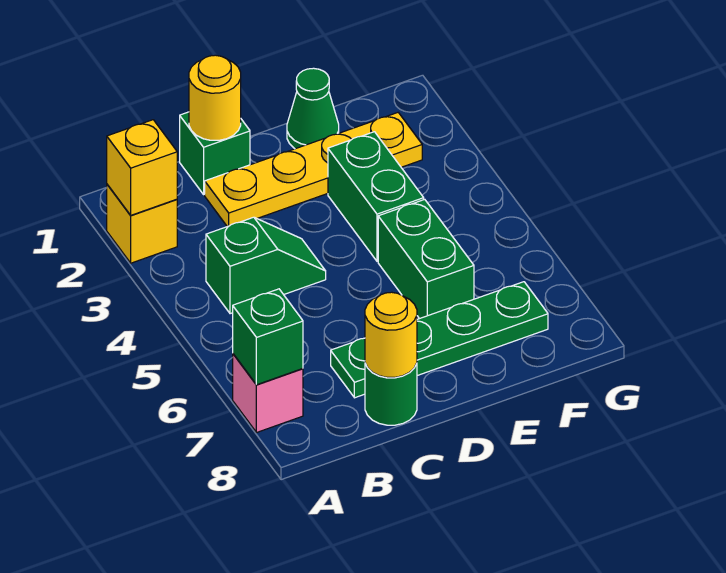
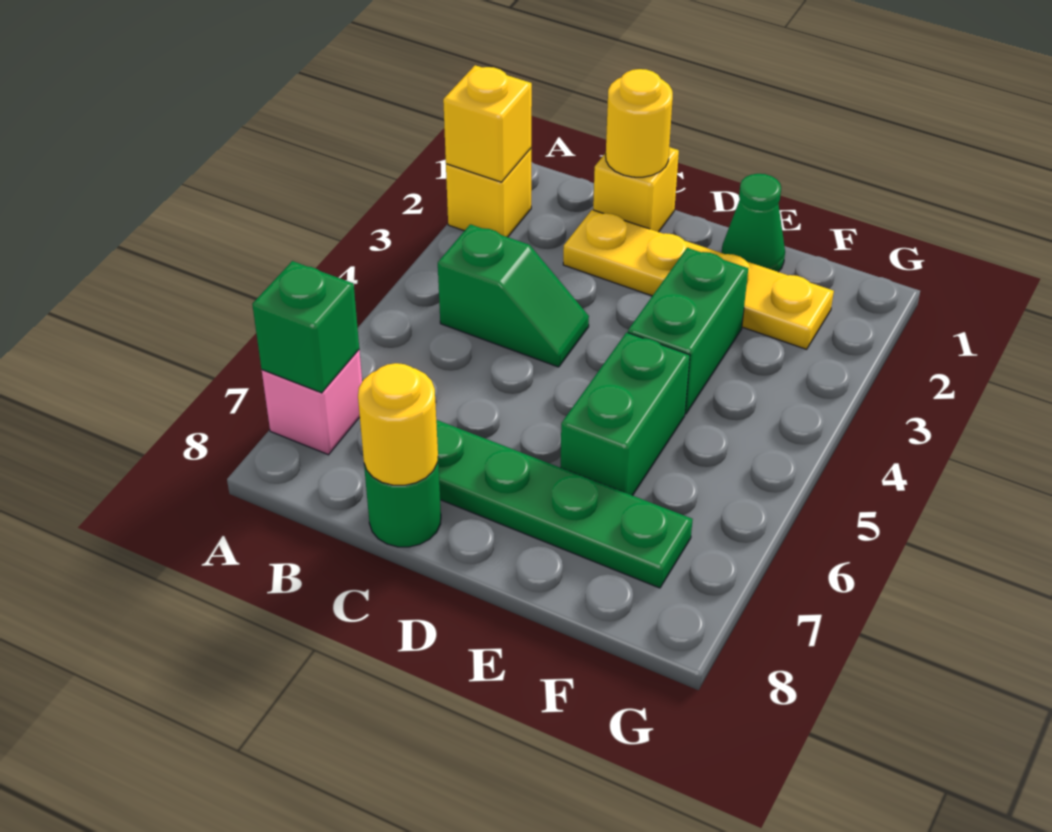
green 1x1 brick [180,112,250,194] -> yellow 1x1 brick [593,147,679,232]

